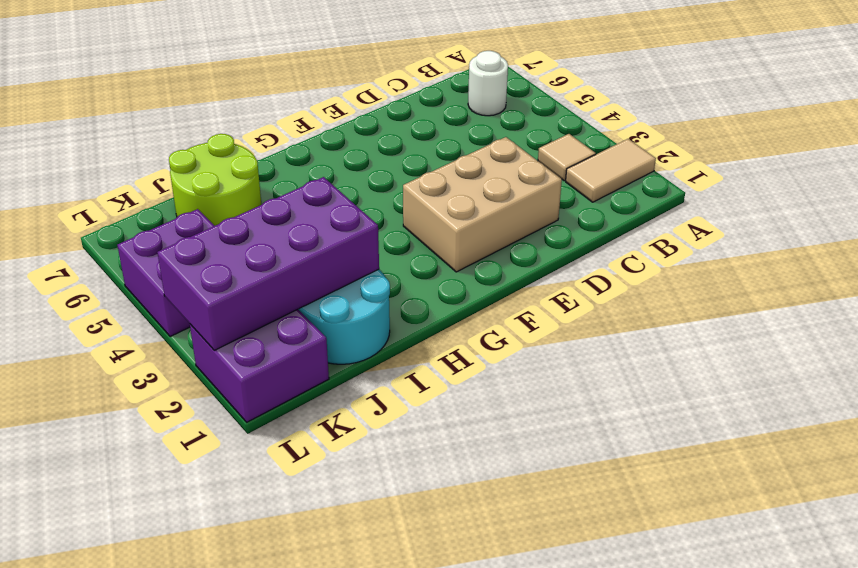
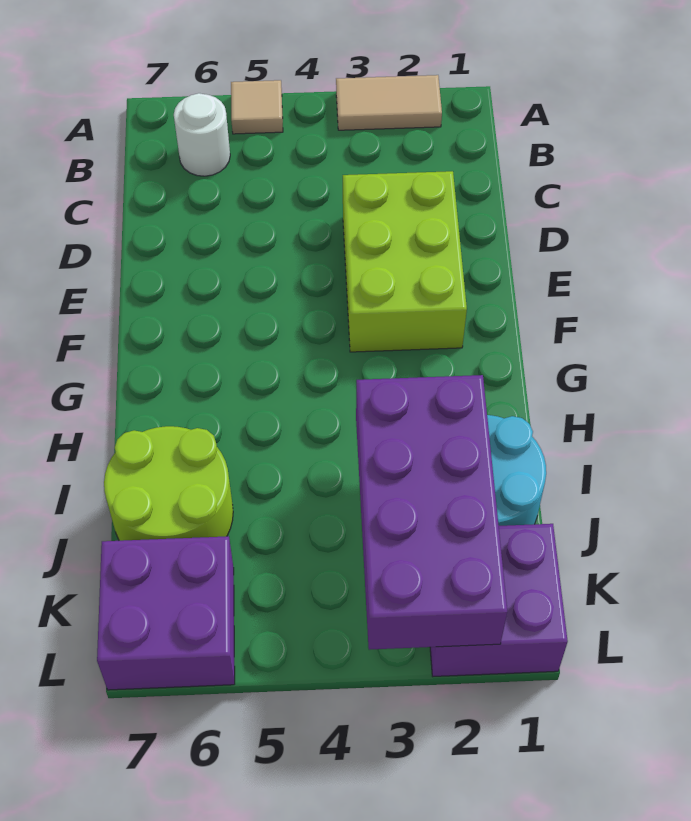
tan 1x2 tile [566,139,656,202] -> tan 1x2 tile turned to [336,75,442,130]
tan 1x1 tile [538,134,596,181] -> tan 1x1 tile moved to [231,80,283,134]
tan 2x3 brick [403,137,562,272] -> lime 2x3 brick [343,171,467,352]
purple 2x2 brick [117,209,214,337] -> purple 2x2 brick moved to [97,536,235,690]

